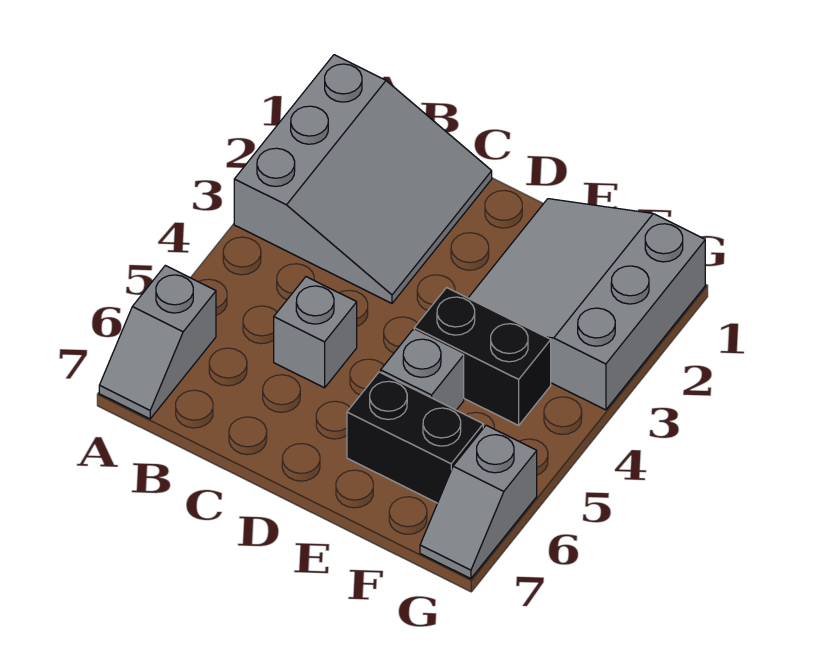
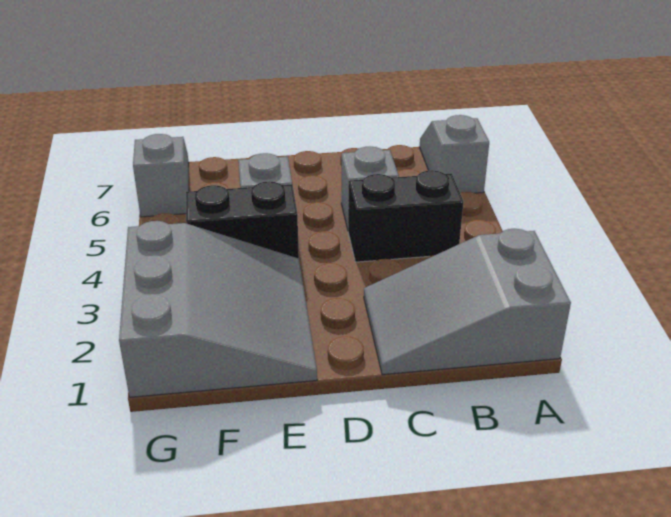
grey 3x3 slope [234,55,492,303] -> grey 2x3 slope [364,229,571,375]
black 1x2 brick [347,372,483,503] -> black 1x2 brick moved to [348,170,463,262]

